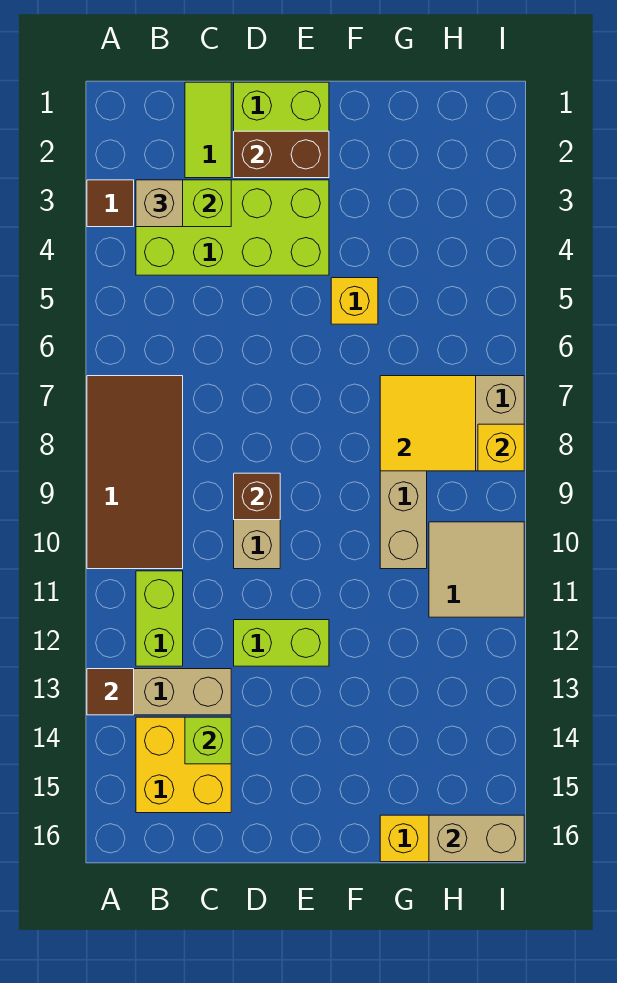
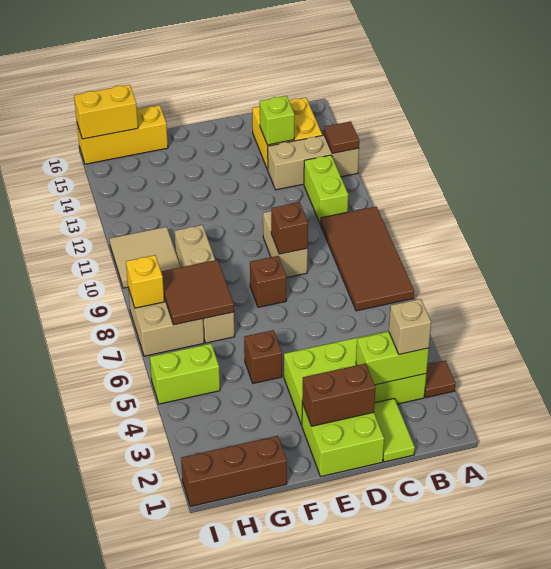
lime 1x2 brick [234,620,329,666] -> lime 1x2 brick moved to [150,344,220,404]
none -> brown 1x1 brick [250,256,286,307]
yellow 1x1 brick [331,278,378,324] -> brown 1x1 brick [244,330,282,383]
none -> brown 1x3 brick [181,436,287,506]
yellow 2x2 tile [380,376,476,471] -> brown 2x2 tile [161,260,234,325]
tan 1x2 brick [429,815,524,862] -> yellow 1x2 brick [74,85,138,139]

